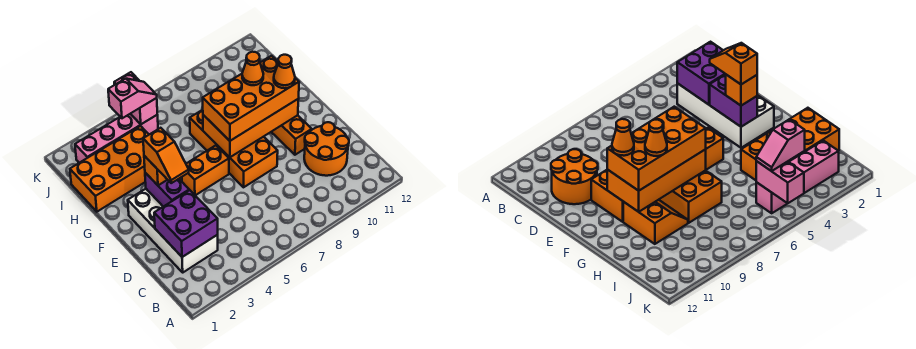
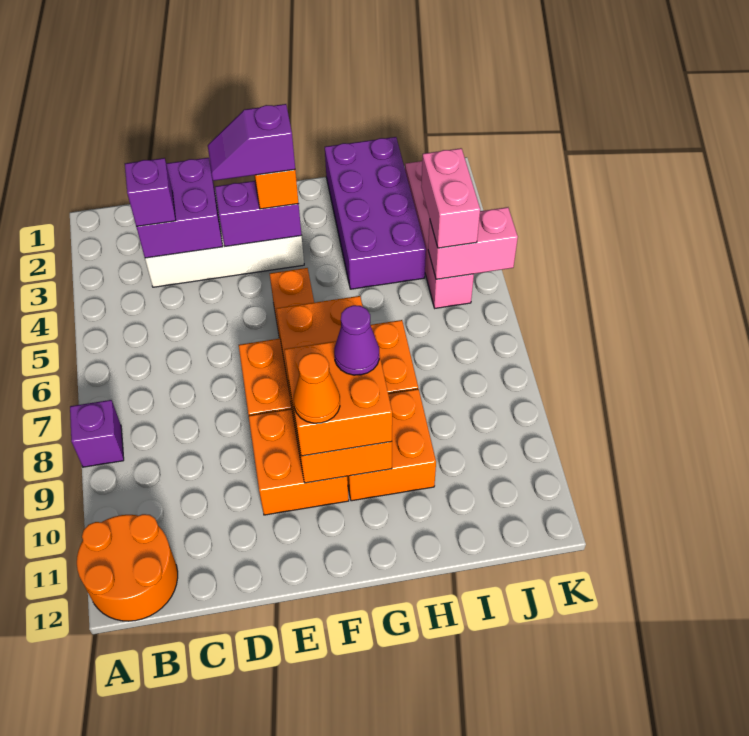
none -> purple 1x1 brick [70,400,124,467]
none -> purple 1x1 brick [125,158,176,227]
orange 2x2 round brick [304,122,349,176] -> orange 2x2 round brick moved to [77,514,178,621]
orange 1x2 slope [143,128,189,183] -> purple 1x2 slope [208,104,295,181]
orange 1x2 brick [272,115,312,155] -> orange 2x2 brick [249,409,349,515]
orange 2x4 brick [203,56,299,141] -> orange 2x2 brick [284,336,392,456]
orange 2x2 slope [623,200,688,244] -> orange 2x2 brick [347,389,436,501]
orange 1x1 cone [242,52,263,85] -> purple 1x1 cone [334,305,379,375]
orange 2x4 brick [70,126,149,212] -> purple 2x4 brick [325,137,426,289]
pink 1x2 slope [108,79,157,118] -> pink 1x2 brick [421,148,480,248]

